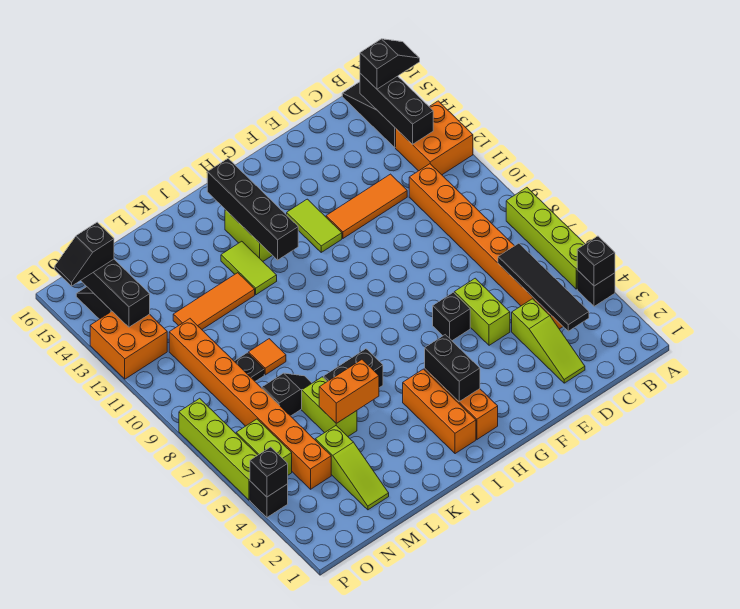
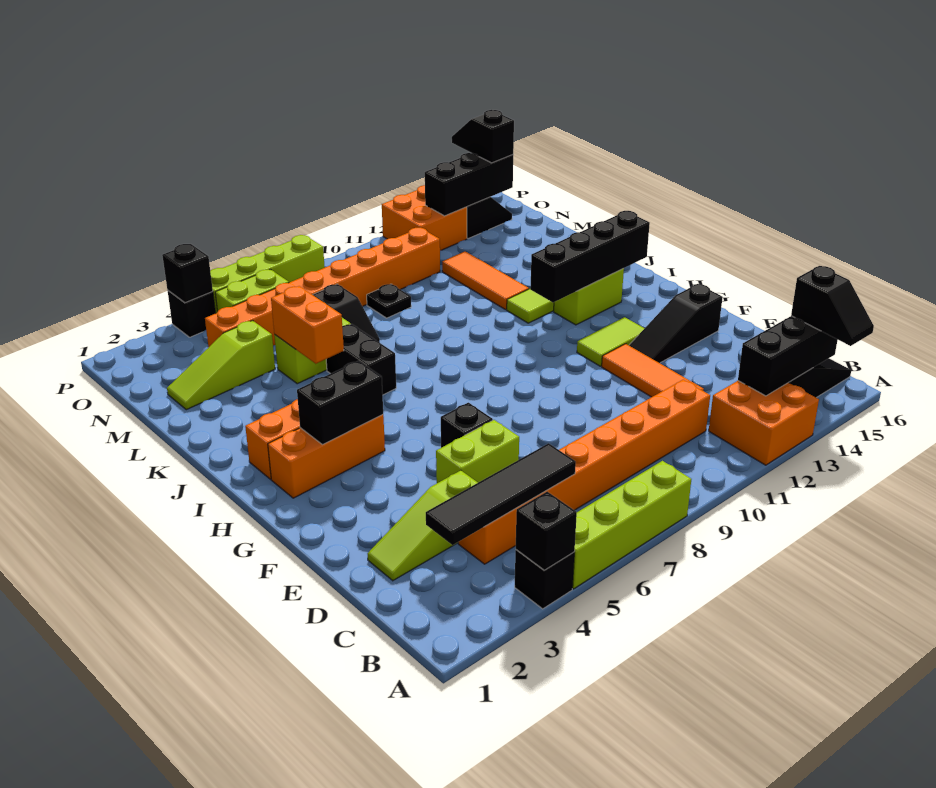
none -> black 1x3 slope [629,284,723,363]
orange 1x1 tile [248,339,286,375] -> none

